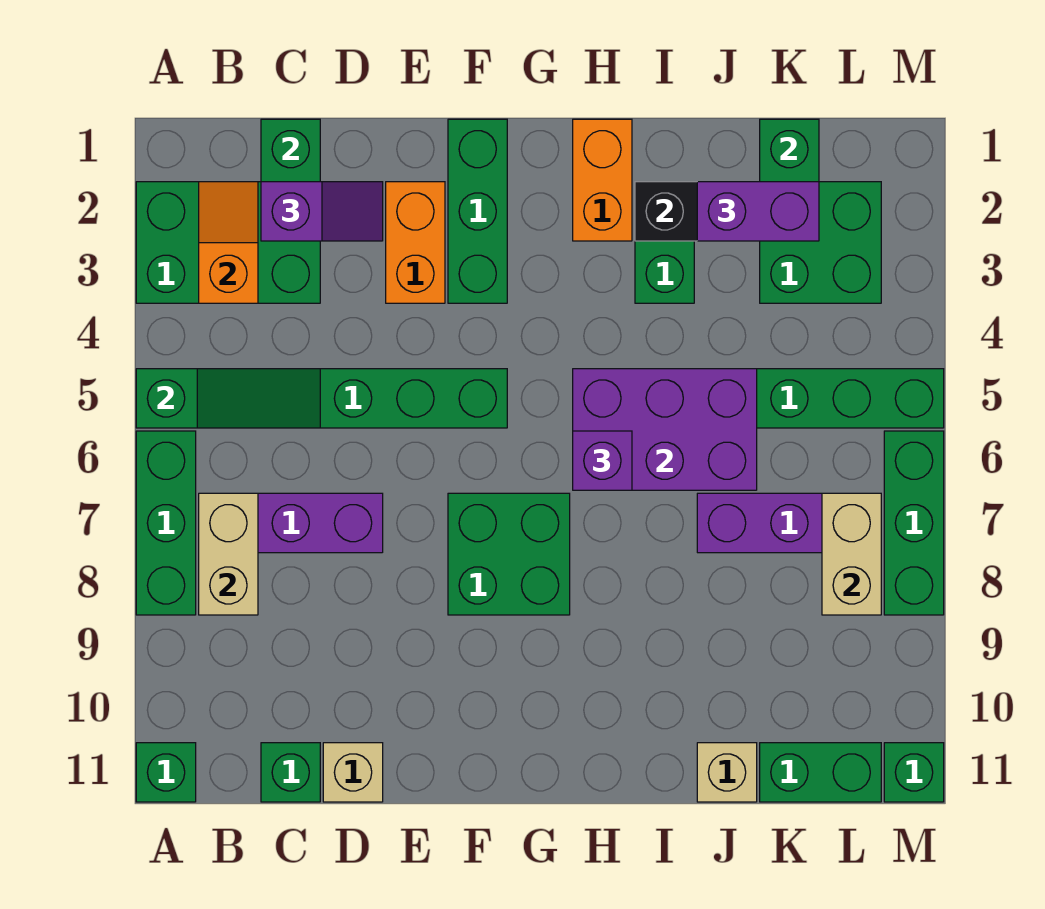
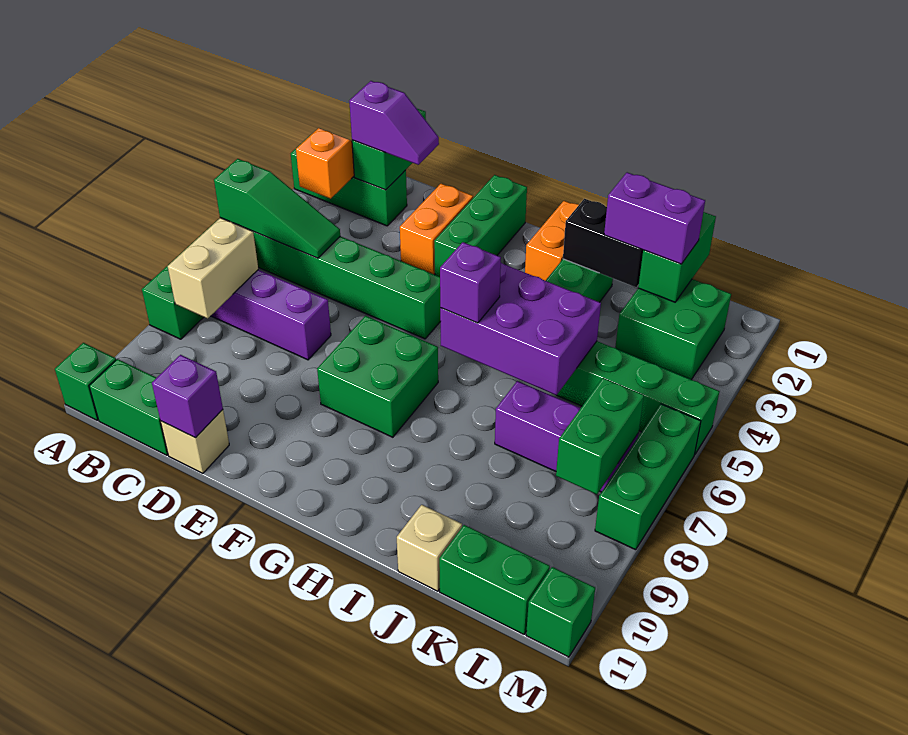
green 2x3 brick [136,182,320,303] -> green 1x3 brick [291,140,407,226]
green 1x1 brick [261,743,320,802] -> green 1x2 brick [89,359,168,455]
none -> purple 1x1 brick [152,355,223,438]
tan 1x2 brick [822,493,881,615] -> green 1x2 brick [556,378,644,494]

